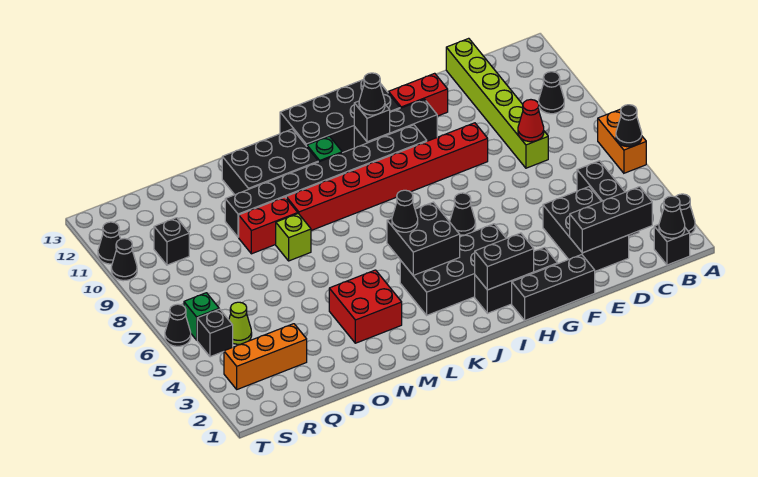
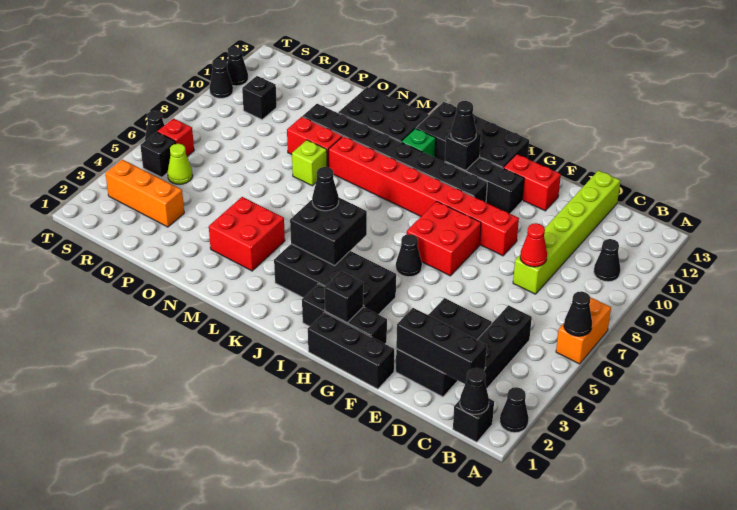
none -> red 2x2 brick [407,201,481,276]
black 1x2 brick [475,233,534,290] -> black 1x1 brick [325,271,364,323]
green 1x1 brick [184,293,219,340] -> red 1x1 brick [157,118,194,156]

